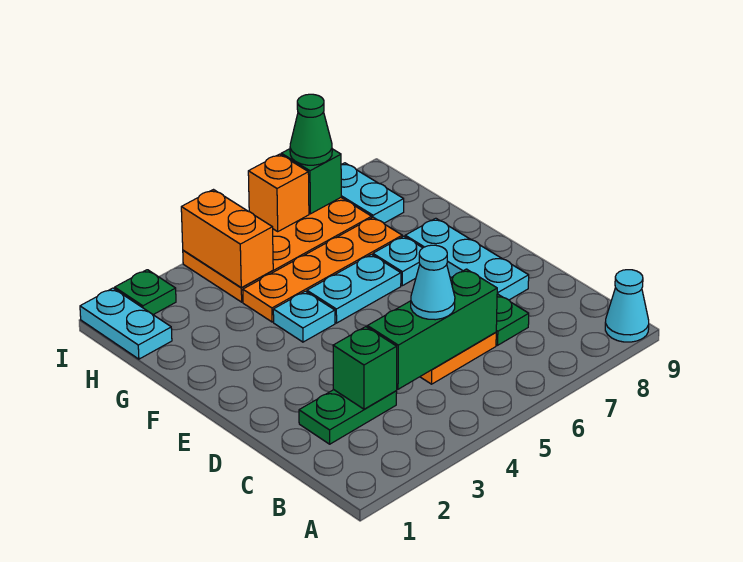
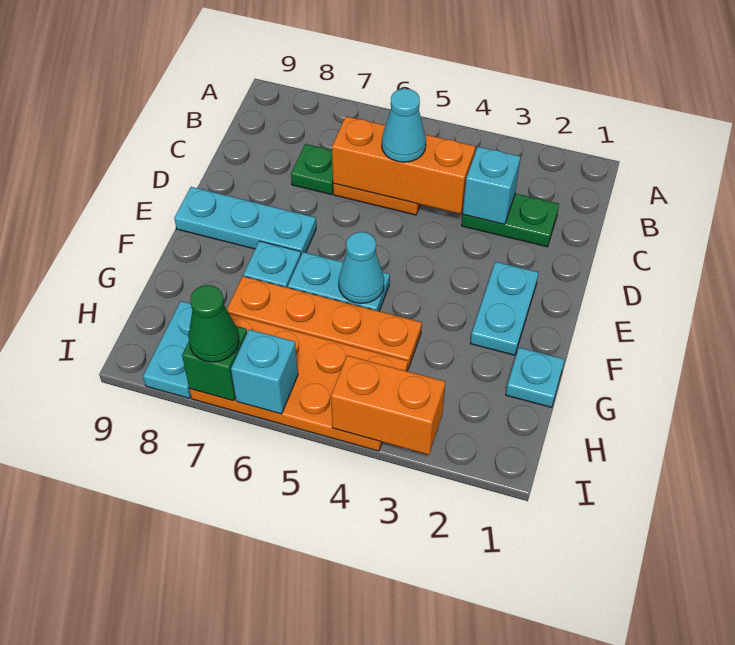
cyan 1x1 cone [605,270,649,342] -> cyan 1x1 cone moved to [339,232,384,303]
green 1x1 brick [333,327,397,409] -> cyan 1x1 brick [463,147,520,225]
green 1x3 brick [367,269,497,389] -> orange 1x3 brick [332,116,475,214]
cyan 1x3 plate [405,218,529,300] -> cyan 1x3 plate turned to [174,187,316,255]
cyan 1x1 plate [273,291,335,342] -> cyan 1x1 plate moved to [506,347,564,407]
cyan 1x2 plate [80,288,172,359] -> cyan 1x2 plate moved to [470,262,539,355]
orange 1x2 brick [181,190,273,288] -> orange 1x2 brick turned to [331,355,445,455]
green 1x1 plate [115,270,176,315] -> none
orange 1x1 brick [248,154,309,231] -> cyan 1x1 brick [231,329,298,414]

